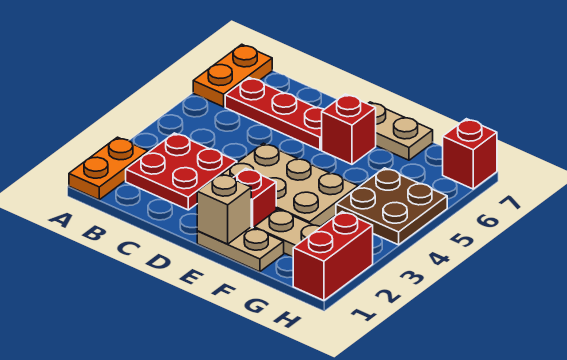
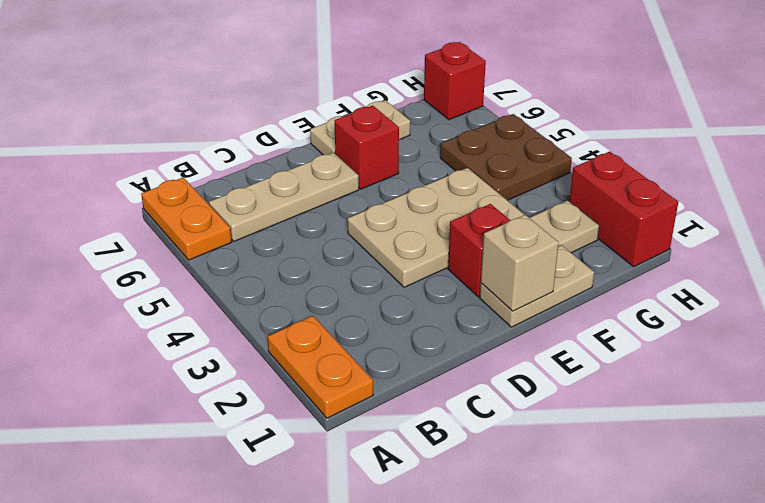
red 2x2 plate [126,133,237,210] -> none
red 1x3 plate [225,78,324,150] -> tan 1x3 plate [209,153,359,241]

